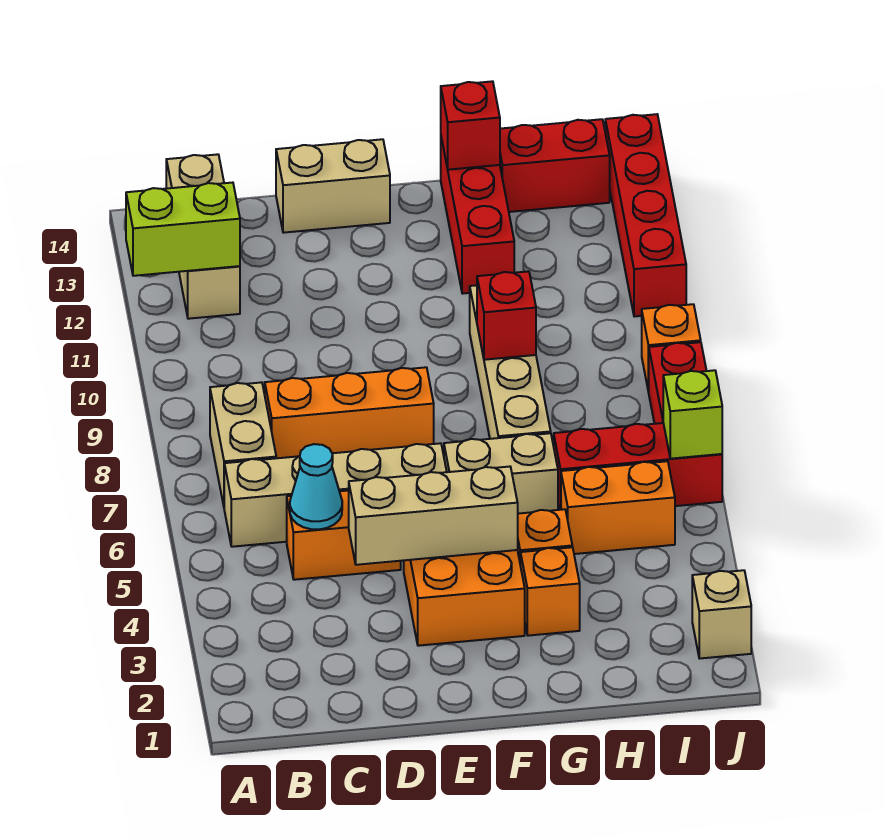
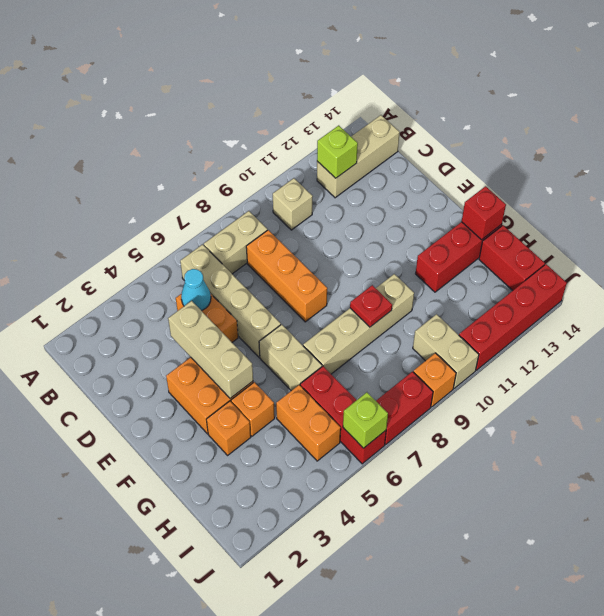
lime 1x2 brick [126,183,240,276] -> lime 1x1 brick [317,125,358,178]
tan 1x2 brick [276,139,390,233] -> tan 1x2 brick moved to [413,314,479,388]
red 1x1 brick [477,271,536,360] -> red 1x1 plate [350,285,392,327]
tan 1x1 brick [692,570,751,659] -> tan 1x1 brick moved to [273,178,313,230]

